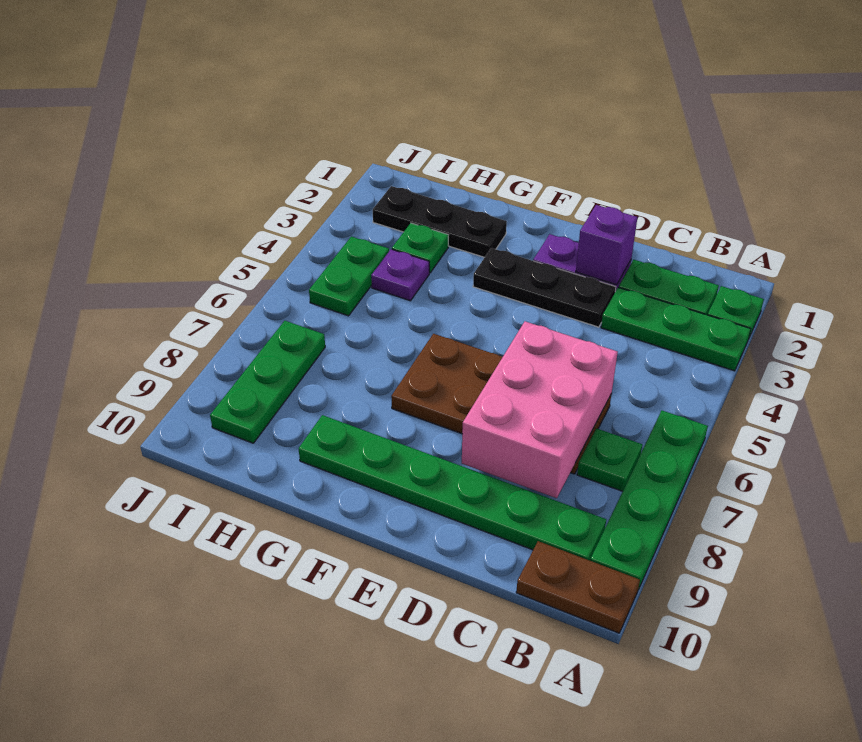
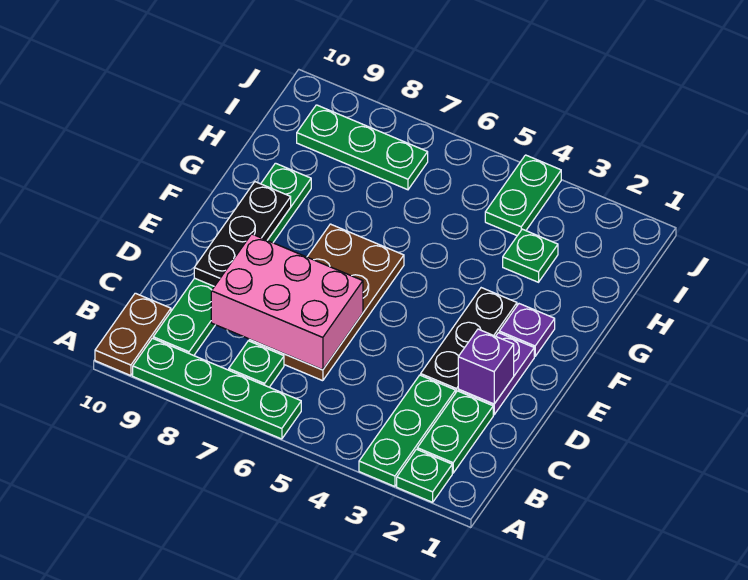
black 1x3 plate [373,186,507,257] -> black 1x3 plate moved to [194,182,291,286]
purple 1x1 plate [371,249,429,301] -> purple 1x1 plate moved to [499,304,555,356]
green 1x2 plate [309,237,389,316] -> green 1x2 plate turned to [485,155,561,236]

